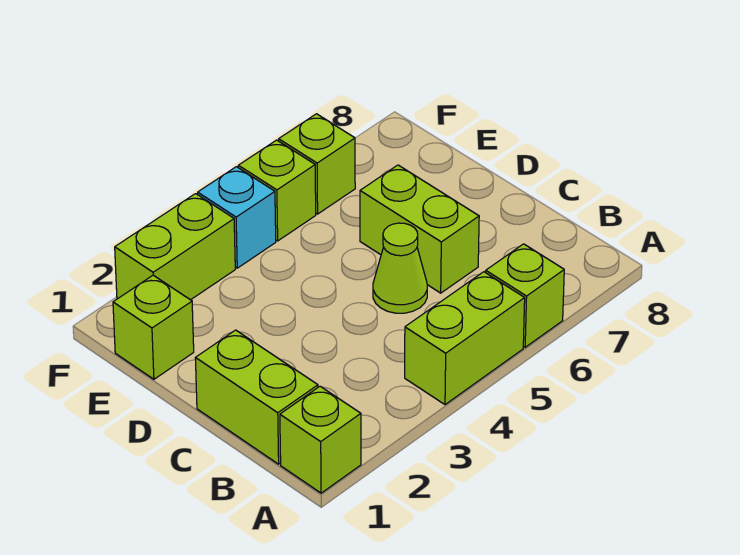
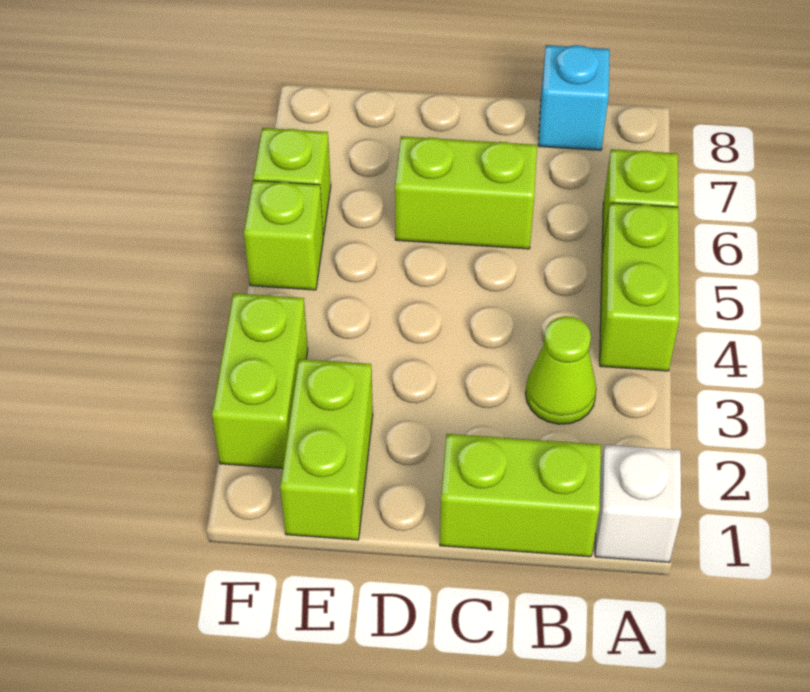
lime 1x1 brick [280,386,361,493] -> white 1x1 brick [595,445,681,562]
lime 1x1 cone [373,223,427,313] -> lime 1x1 cone moved to [526,316,597,424]
lime 1x1 brick [113,275,194,379] -> lime 1x2 brick [280,359,373,540]
cyan 1x1 brick [198,167,276,268] -> cyan 1x1 brick moved to [538,45,610,150]

